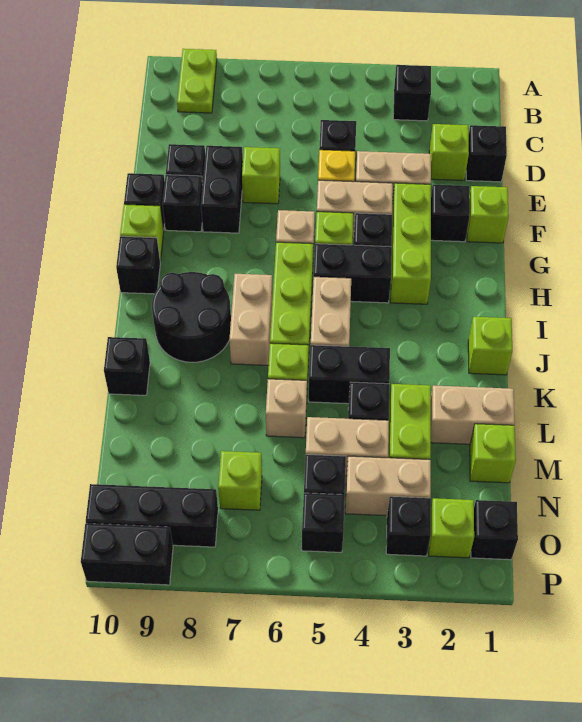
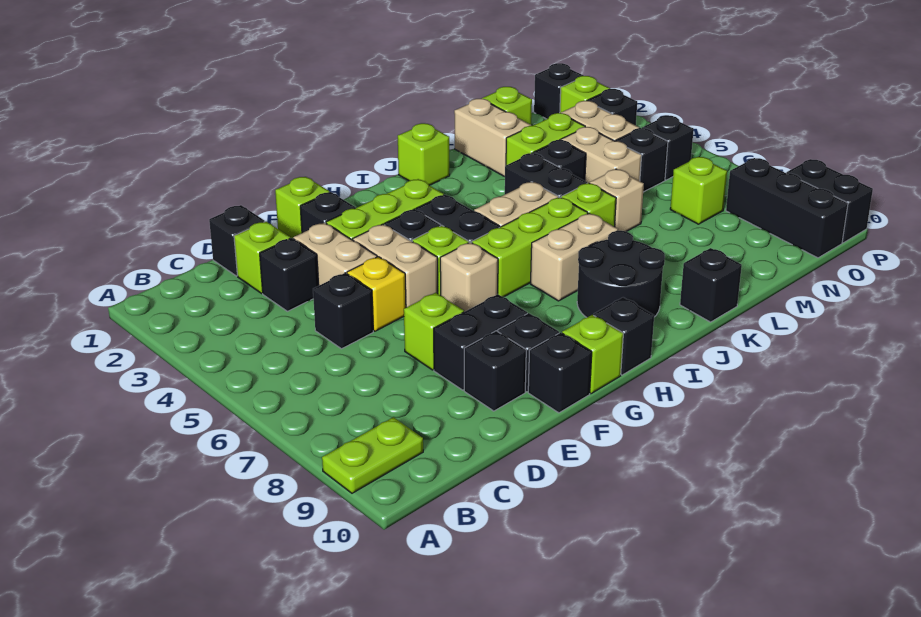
black 1x1 brick [393,65,431,121] -> black 1x1 brick moved to [260,238,319,311]

